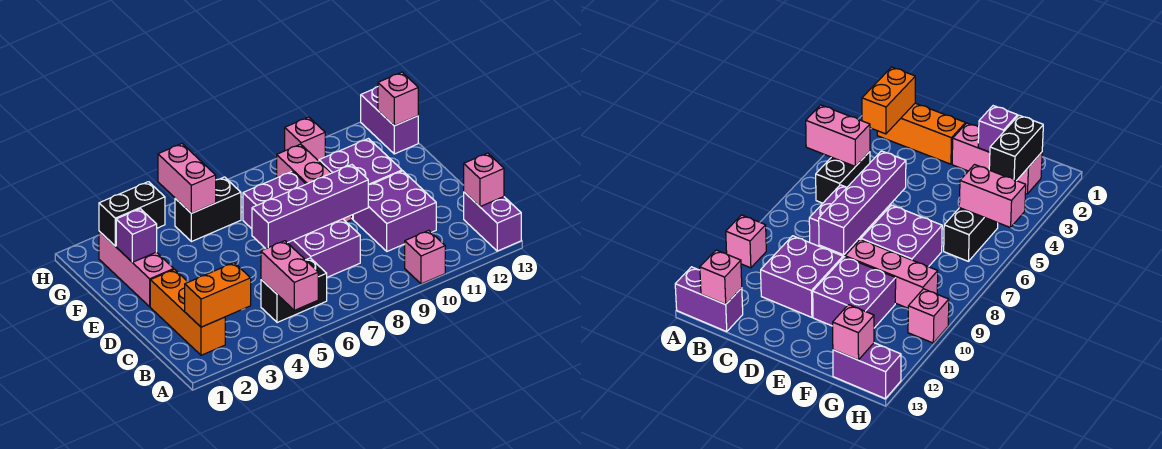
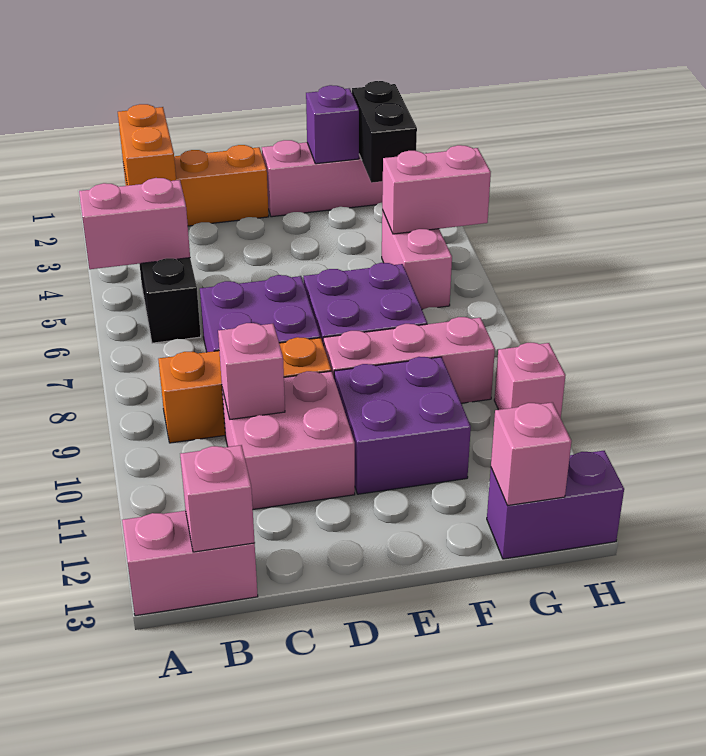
pink 1x1 brick [405,230,445,284] -> pink 1x1 brick moved to [218,323,285,419]
purple 1x2 brick [464,192,521,251] -> pink 1x2 brick [122,511,258,616]
none -> orange 1x3 brick [158,337,331,443]
purple 2x2 brick [353,171,436,251] -> pink 2x2 brick [222,371,355,509]
purple 1x4 brick [252,165,369,249] -> none
black 1x2 brick [175,177,241,242] -> pink 1x2 brick [382,210,452,309]

